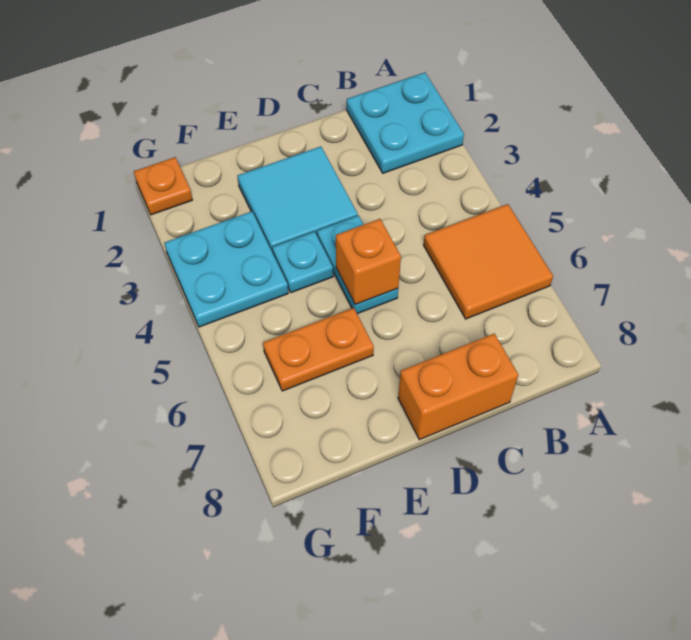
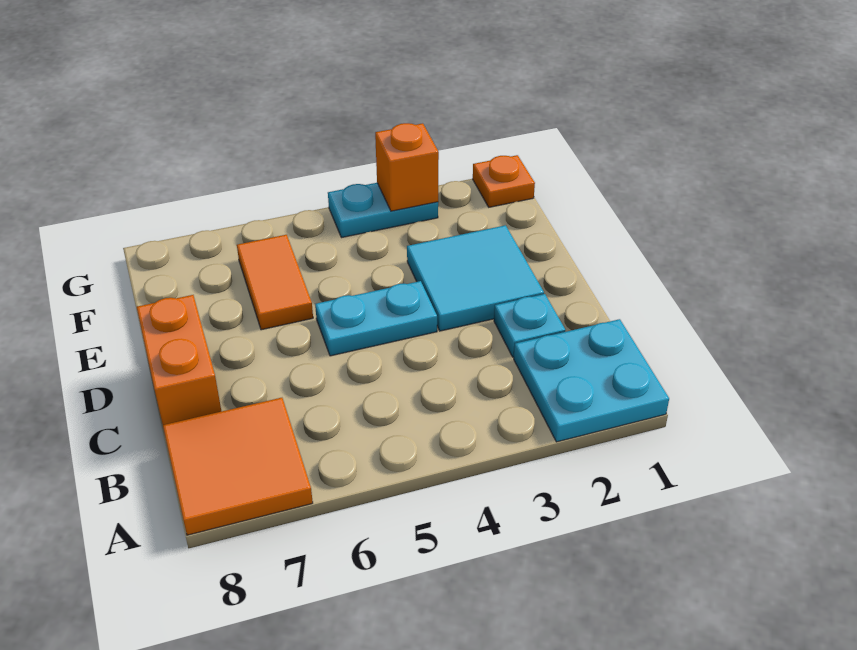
orange 2x2 tile [424,204,553,319] -> orange 2x2 tile moved to [163,398,313,535]
orange 1x1 brick [336,219,401,304] -> orange 1x1 brick moved to [375,123,439,211]
cyan 1x1 plate [272,232,333,293] -> cyan 1x1 plate moved to [494,294,565,357]
orange 1x2 plate [263,308,374,391] -> orange 1x2 tile [237,235,313,330]
cyan 2x2 plate [164,211,288,327] -> cyan 1x2 plate [328,183,438,238]

